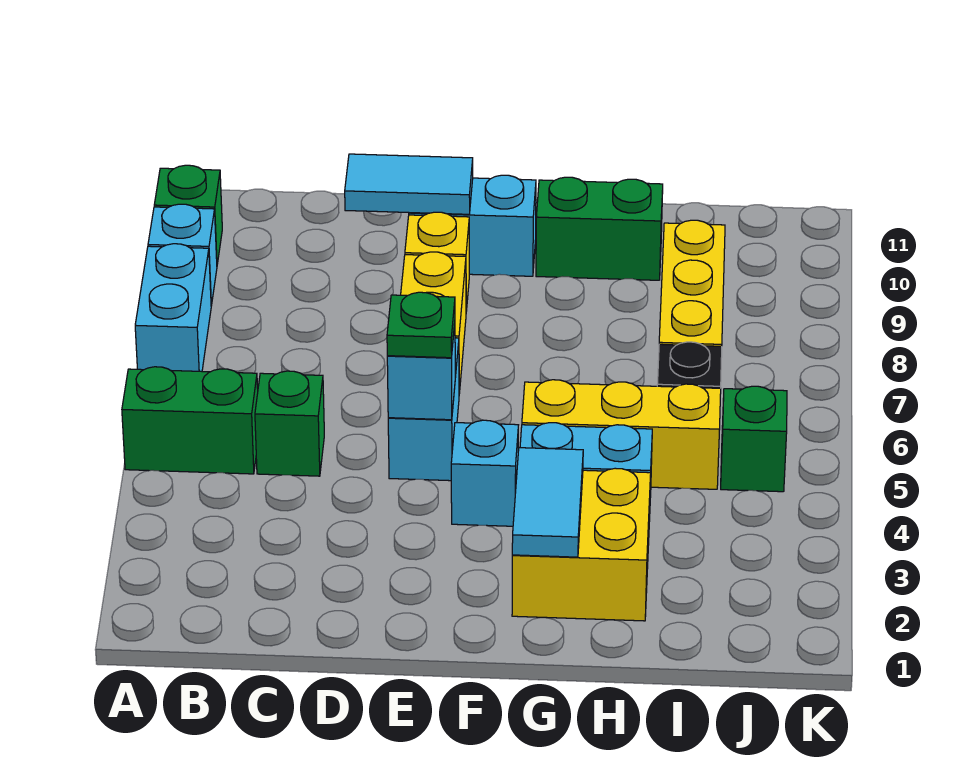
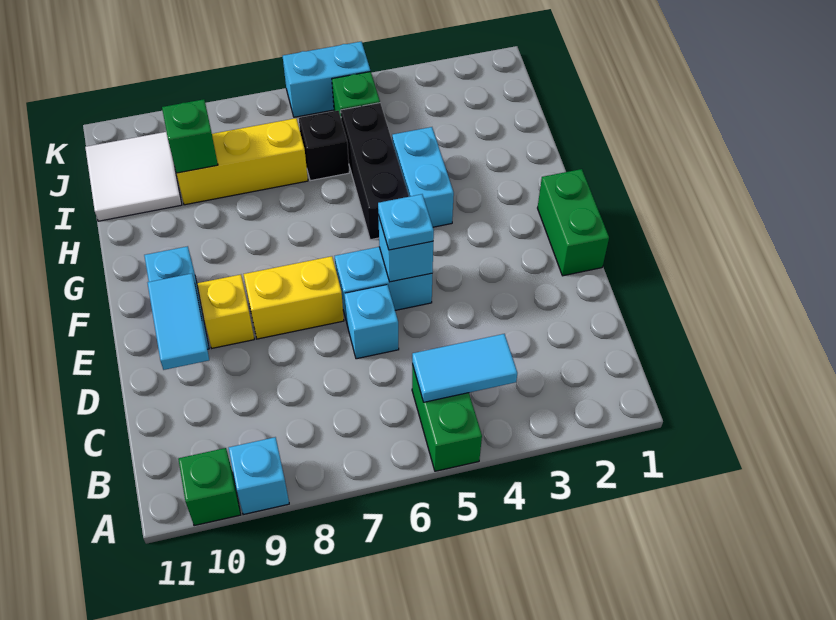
cyan 1x2 brick [135,244,211,371] -> cyan 1x2 brick moved to [283,42,370,117]
green 1x1 brick [255,371,324,476] -> green 1x1 brick moved to [162,99,218,173]
green 1x1 plate [387,292,455,358] -> cyan 1x1 plate [378,194,434,250]
cyan 1x1 brick [451,420,518,526] -> cyan 1x1 brick moved to [344,285,399,359]
yellow 2x2 brick [512,468,651,621] -> none
cyan 1x2 tile [512,448,583,557] -> cyan 1x2 tile moved to [412,334,517,402]
yellow 1x3 brick [522,380,721,489] -> black 1x3 brick [341,103,409,240]
green 1x2 brick [536,177,663,280] -> green 1x2 brick moved to [538,169,609,276]
none -> white 2x2 tile [85,132,182,221]

